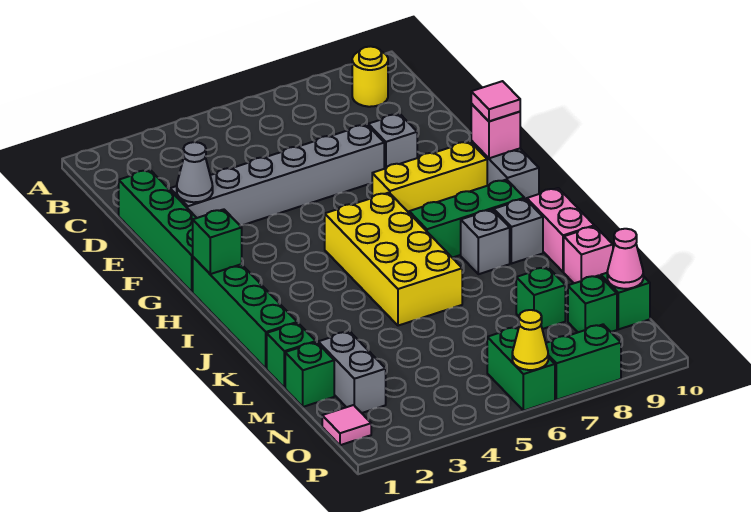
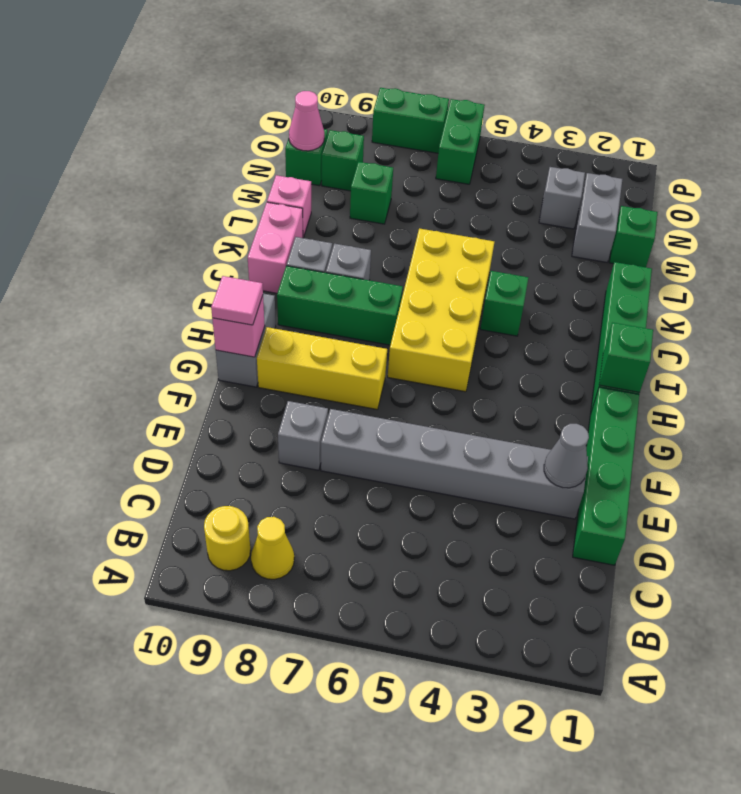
green 1x1 brick [267,323,316,388] -> green 1x1 brick moved to [480,271,528,336]
none -> grey 1x1 brick [539,167,585,229]
pink 1x1 tile [322,405,371,445] -> none
yellow 1x1 cone [512,310,548,370] -> yellow 1x1 cone moved to [251,517,294,579]

